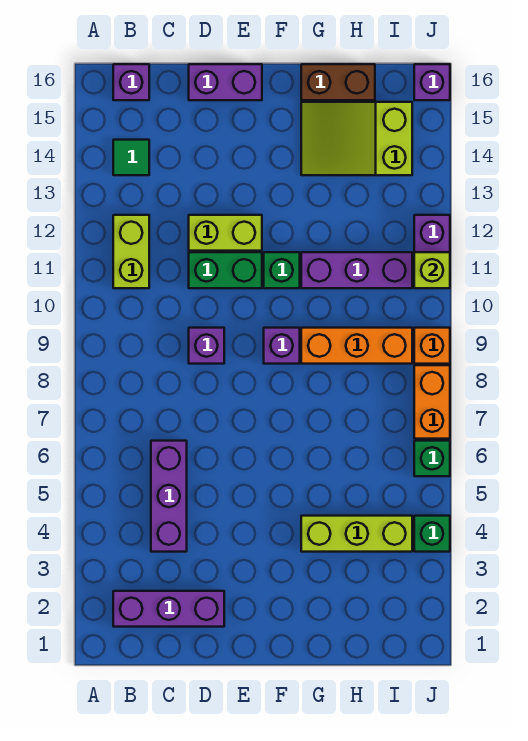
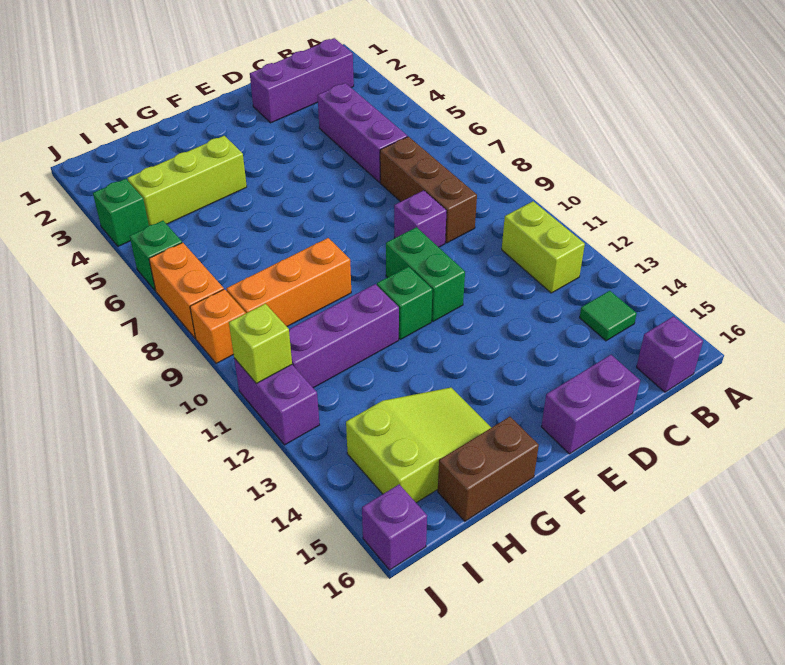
none -> brown 1x3 brick [380,137,477,243]
green 1x2 brick [189,252,262,288] -> green 1x2 brick turned to [386,227,465,321]
lime 1x2 brick [189,215,262,251] -> none
purple 1x1 brick [264,328,300,364] -> none

